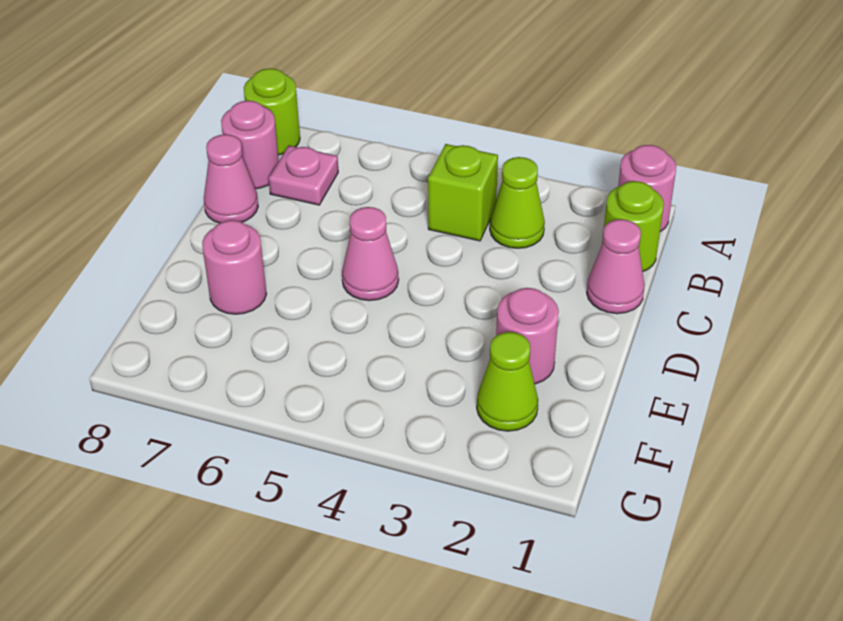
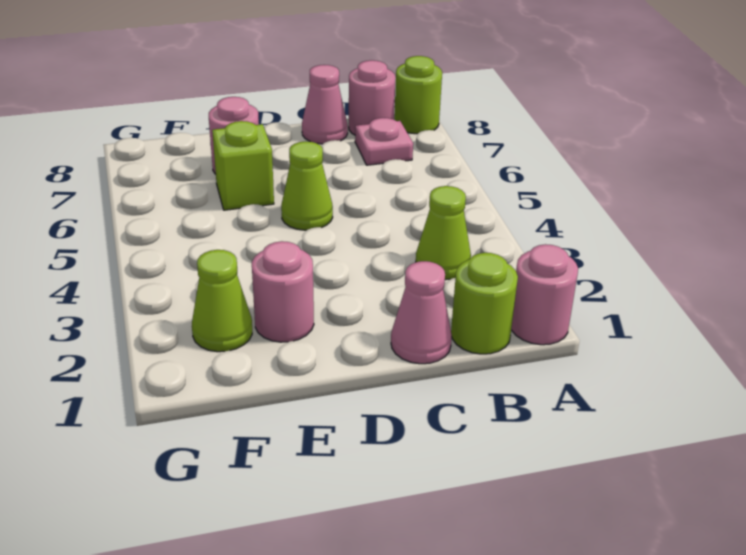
lime 1x1 brick [428,144,498,241] -> lime 1x1 brick moved to [212,121,274,210]
pink 1x1 cone [342,207,399,301] -> lime 1x1 cone [281,141,333,230]

